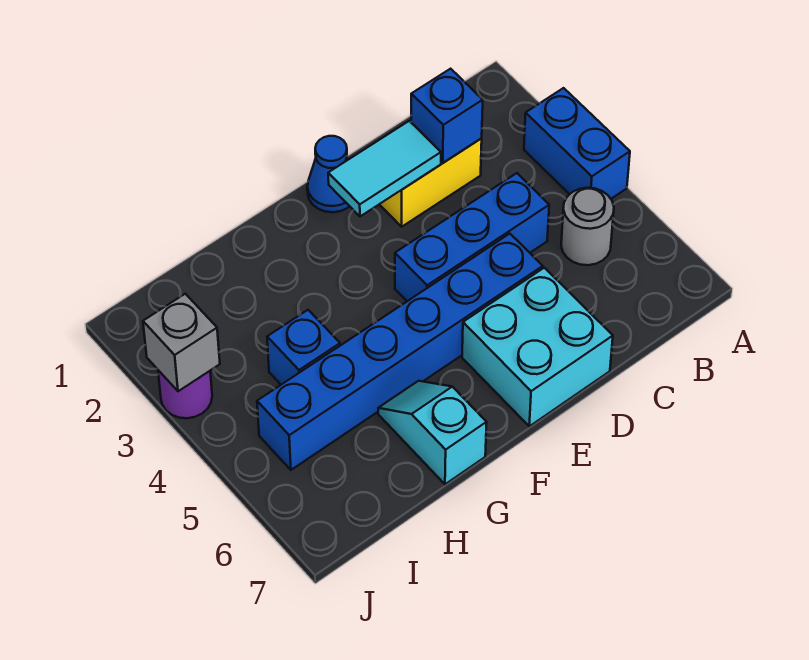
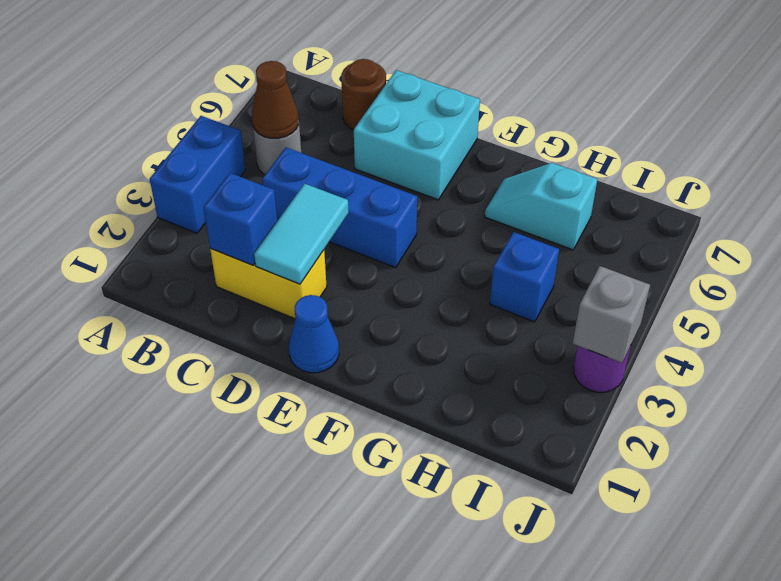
none -> brown 1x1 cone [252,61,299,138]
none -> brown 1x1 round brick [341,59,386,130]
cyan 1x2 tile [328,121,441,216] -> cyan 1x2 tile turned to [254,184,349,284]
blue 1x6 brick [257,234,543,470] -> none
cyan 1x2 slope [378,381,487,484] -> cyan 1x2 slope turned to [485,163,597,250]

